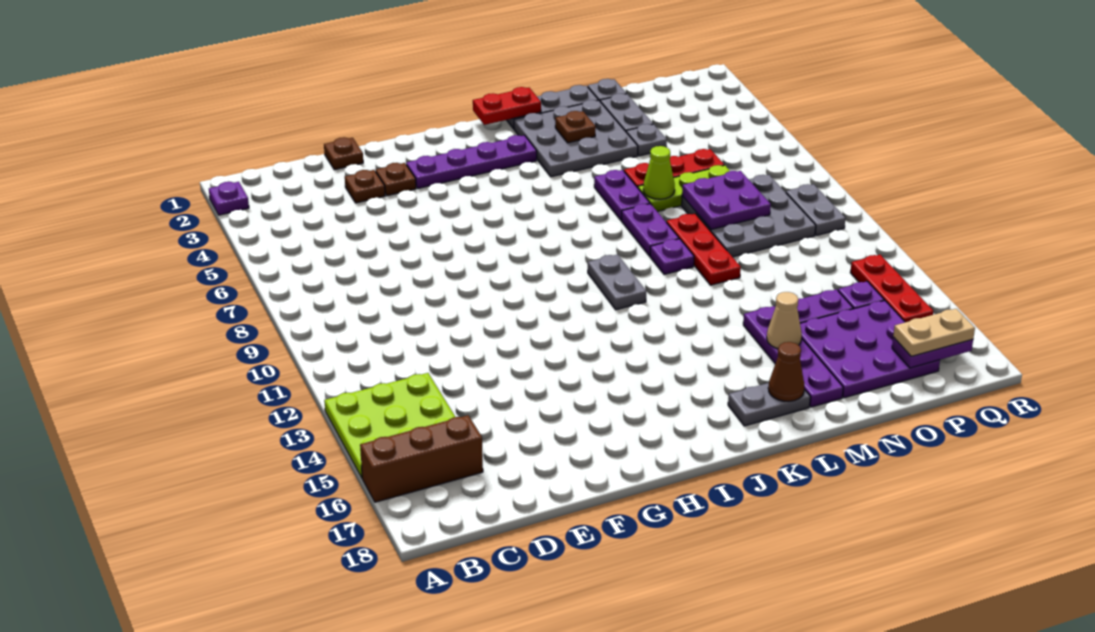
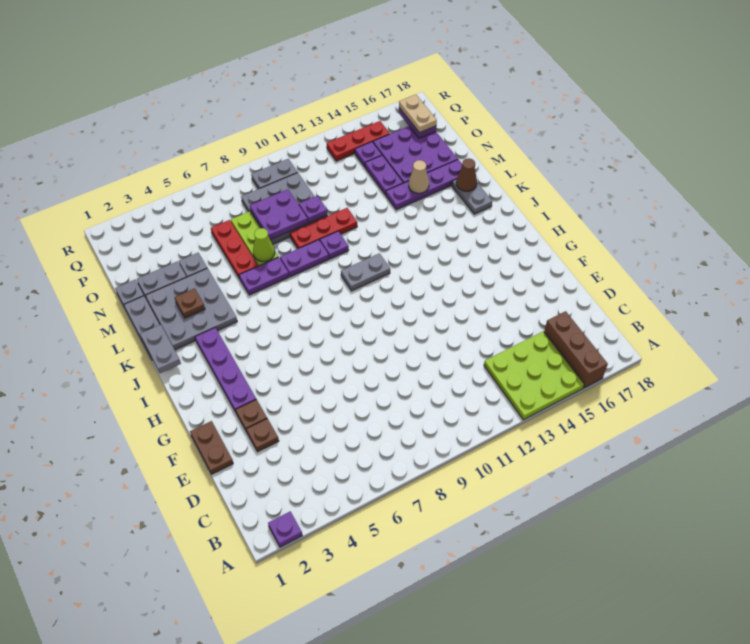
brown 1x1 plate [324,137,363,170] -> brown 1x2 plate [190,421,233,474]
red 1x2 plate [473,87,541,125] -> grey 1x2 plate [140,325,181,373]
none -> purple 1x1 plate [299,196,327,223]

